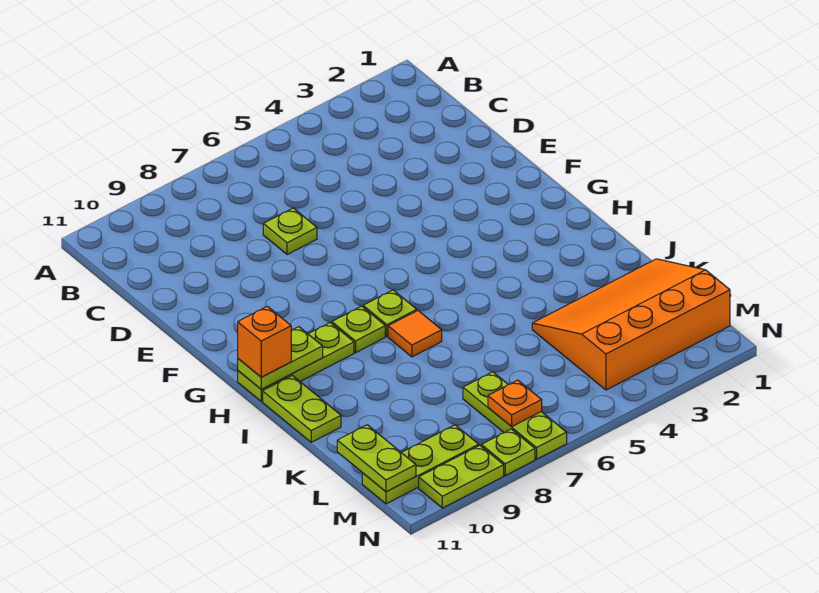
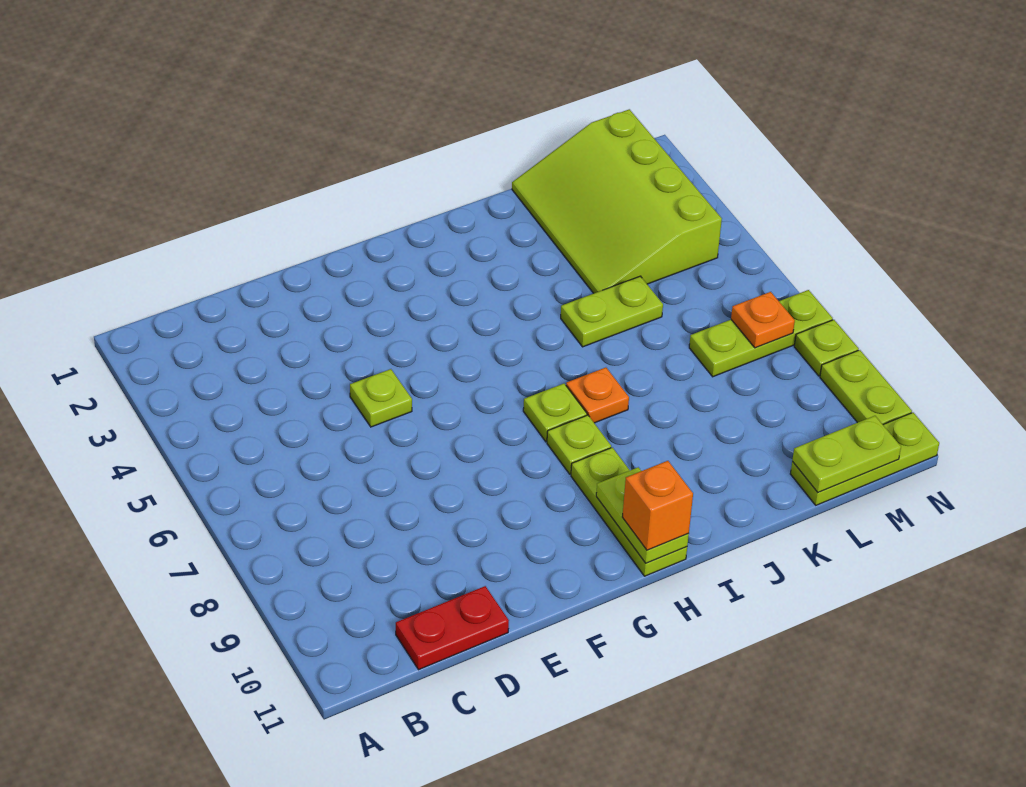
none -> red 1x2 plate [396,586,509,670]
lime 1x1 plate [263,208,317,255] -> lime 1x1 plate moved to [350,369,412,427]
orange 1x1 tile [388,310,442,357] -> orange 1x1 plate [566,368,629,423]
lime 1x2 plate [263,376,341,442] -> lime 1x2 plate moved to [561,276,663,347]
orange 3x4 slope [532,259,730,390] -> lime 3x4 slope [512,109,722,293]
lime 1x3 plate [362,425,479,504] -> lime 1x3 plate turned to [790,413,939,505]

